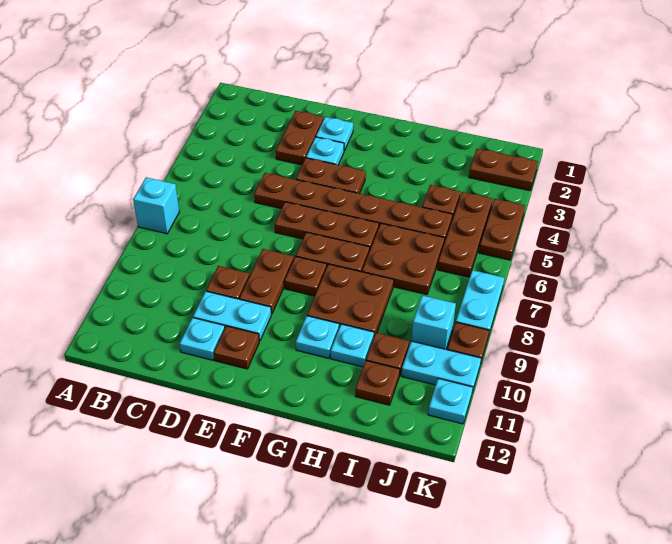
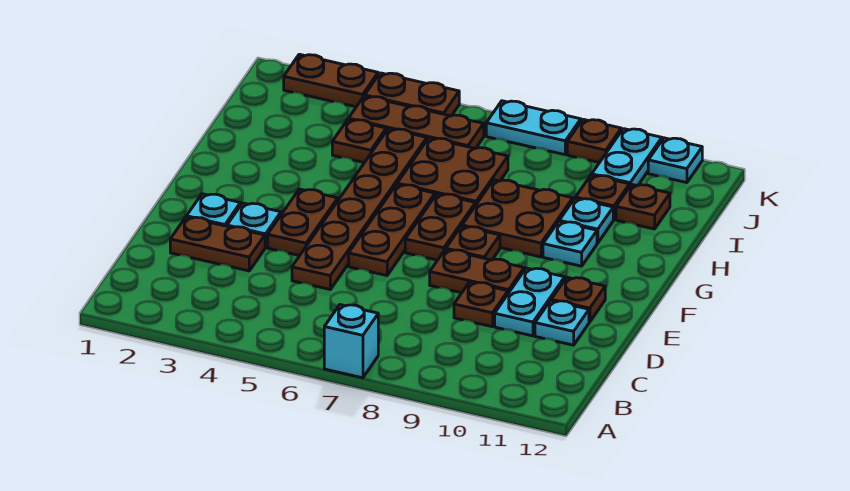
brown 1x2 plate [469,149,538,191] -> brown 1x2 plate turned to [284,54,378,107]
cyan 1x1 brick [412,295,456,350] -> none

